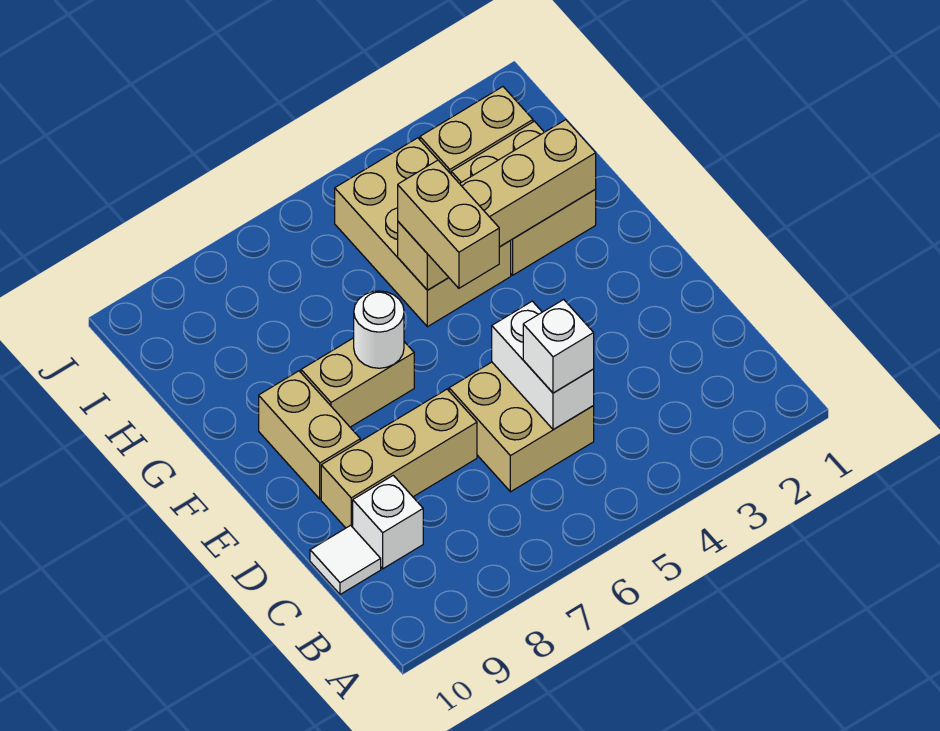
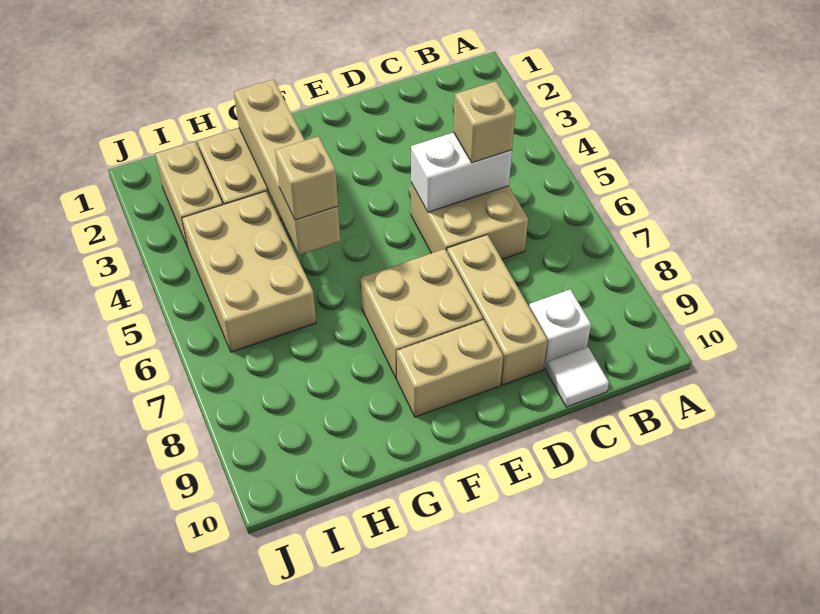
white 1x1 brick [523,299,594,393] -> tan 1x1 brick [454,81,515,163]
tan 1x2 brick [398,160,499,288] -> tan 1x1 brick [275,136,338,220]
tan 1x2 brick [301,338,414,427] -> tan 2x2 brick [361,249,483,379]
white 1x1 round brick [354,291,404,368] -> none
tan 2x3 brick [335,138,511,327] -> tan 2x3 brick turned to [182,191,316,352]

